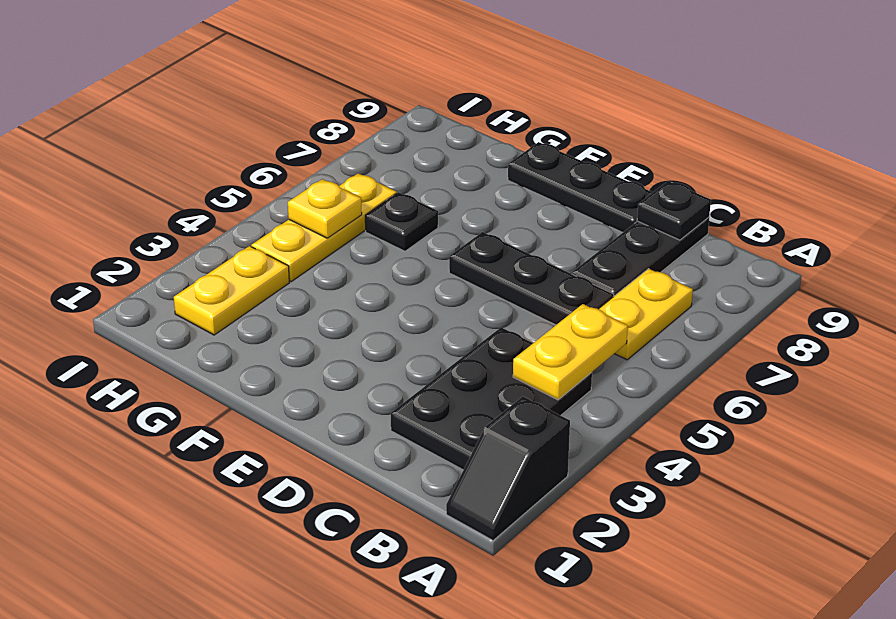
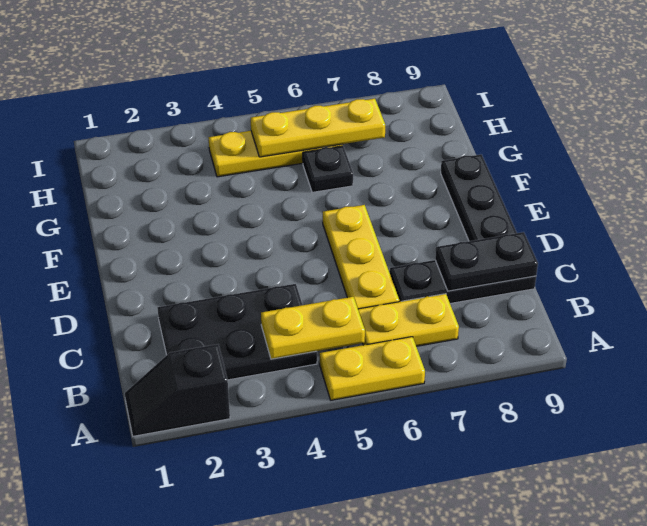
black 1x3 plate [449,232,614,325] -> yellow 1x3 plate [323,205,399,309]
black 1x1 plate [637,181,711,240] -> black 1x2 plate [435,232,538,291]
yellow 1x2 plate [174,246,289,335] -> yellow 1x2 plate moved to [320,337,425,400]
yellow 1x1 plate [288,179,362,238] -> yellow 1x3 plate [251,99,385,157]

